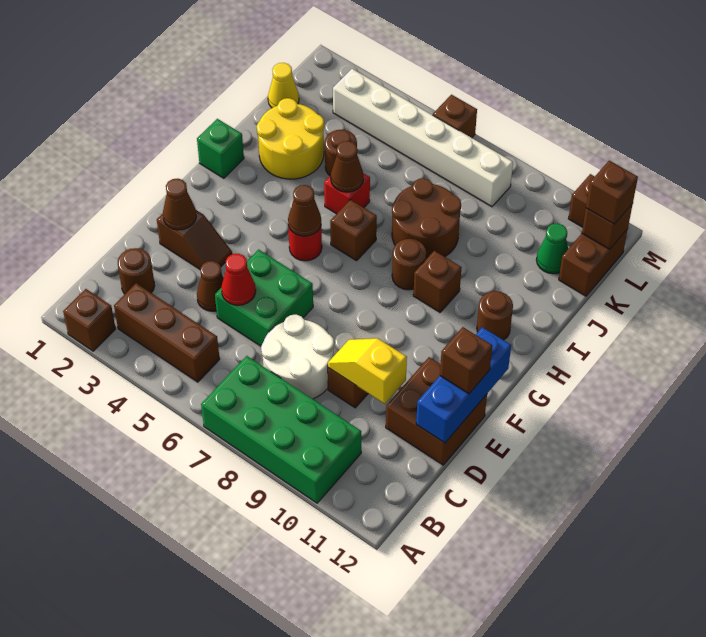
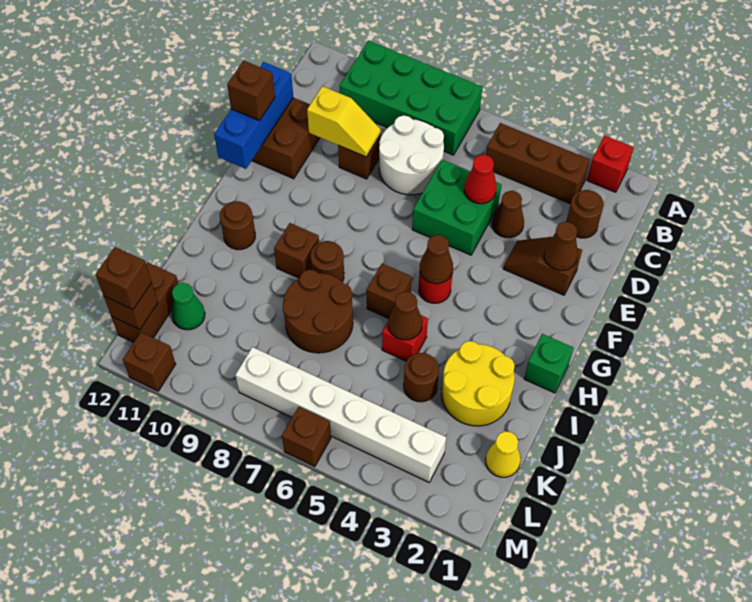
brown 1x1 brick [63,289,116,351] -> red 1x1 brick [587,136,634,192]

